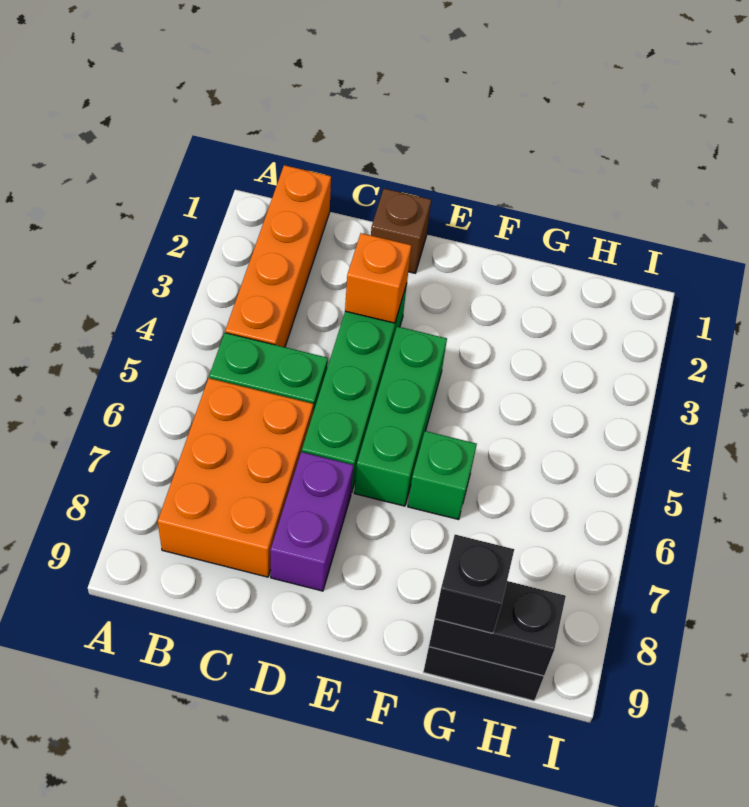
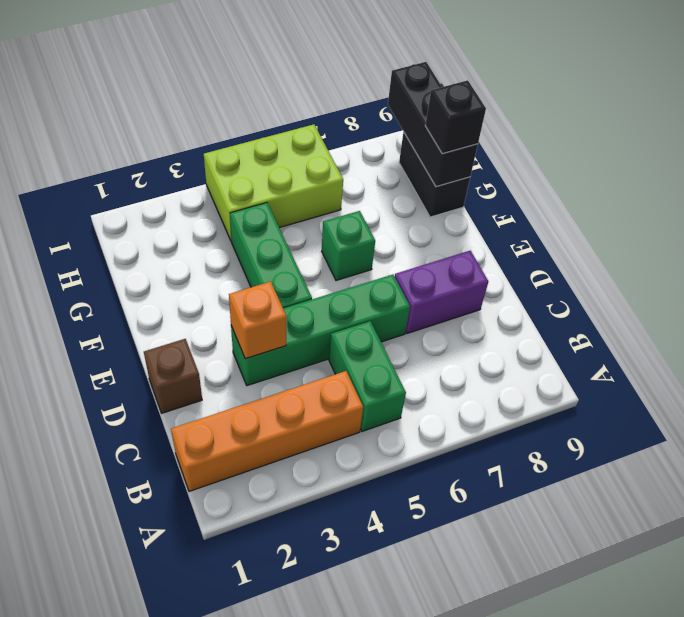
orange 2x3 brick [158,378,313,577] -> none
green 1x3 brick [354,326,447,506] -> green 1x3 brick turned to [230,203,312,308]
black 1x2 brick [429,581,566,676] -> black 1x3 brick [388,62,478,187]
none -> lime 2x3 brick [204,124,343,242]

